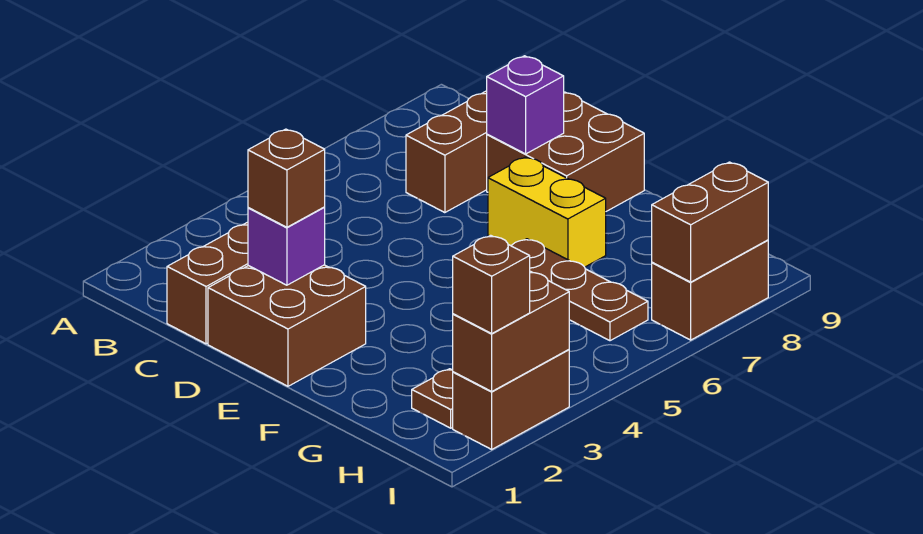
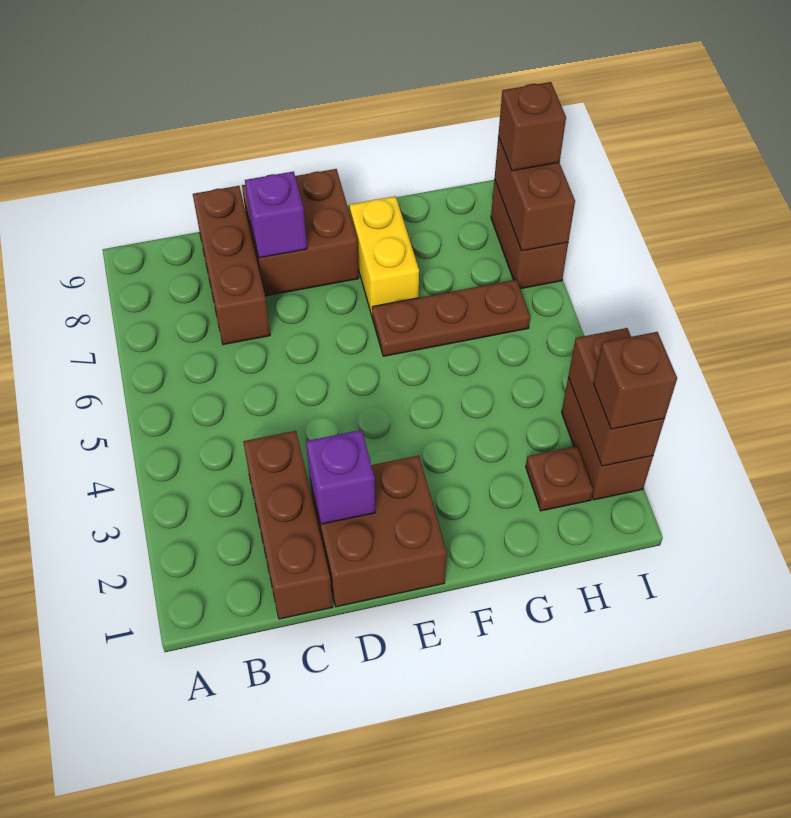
brown 1x1 brick [248,129,325,227] -> brown 1x1 brick moved to [498,82,566,171]
yellow 1x2 brick [488,157,606,267] -> yellow 1x2 brick turned to [349,196,419,315]

